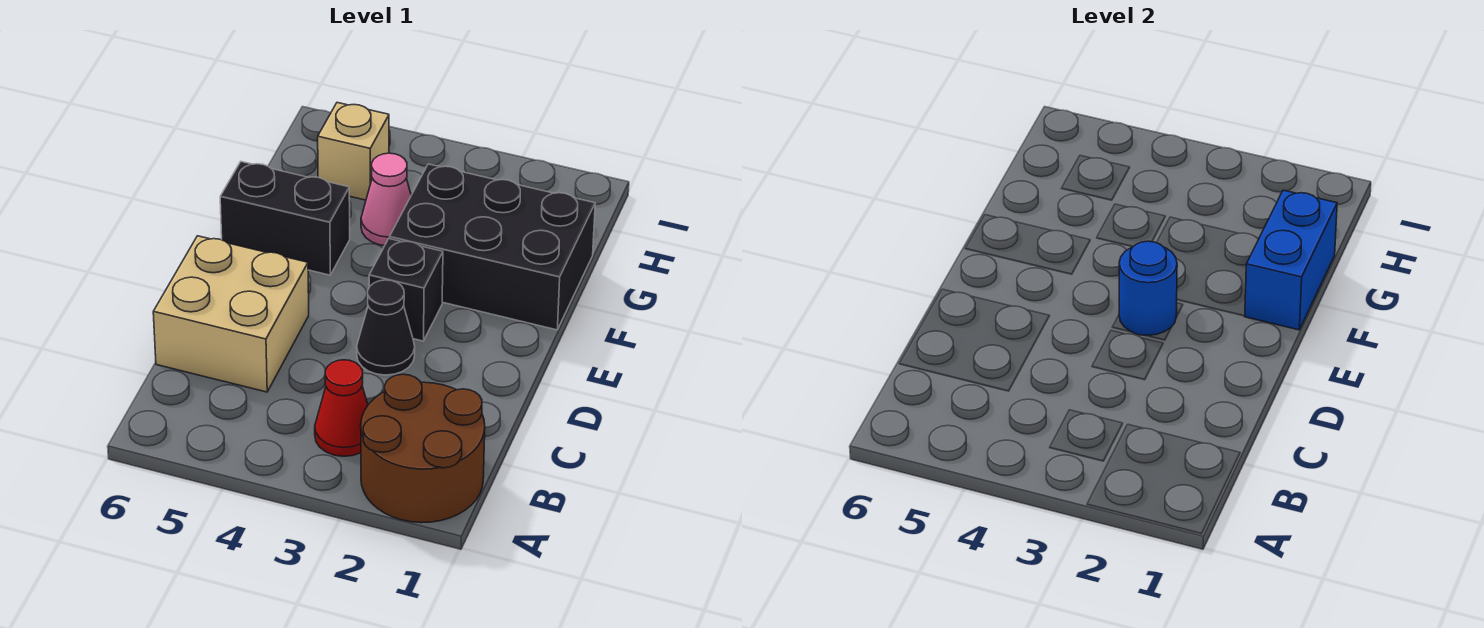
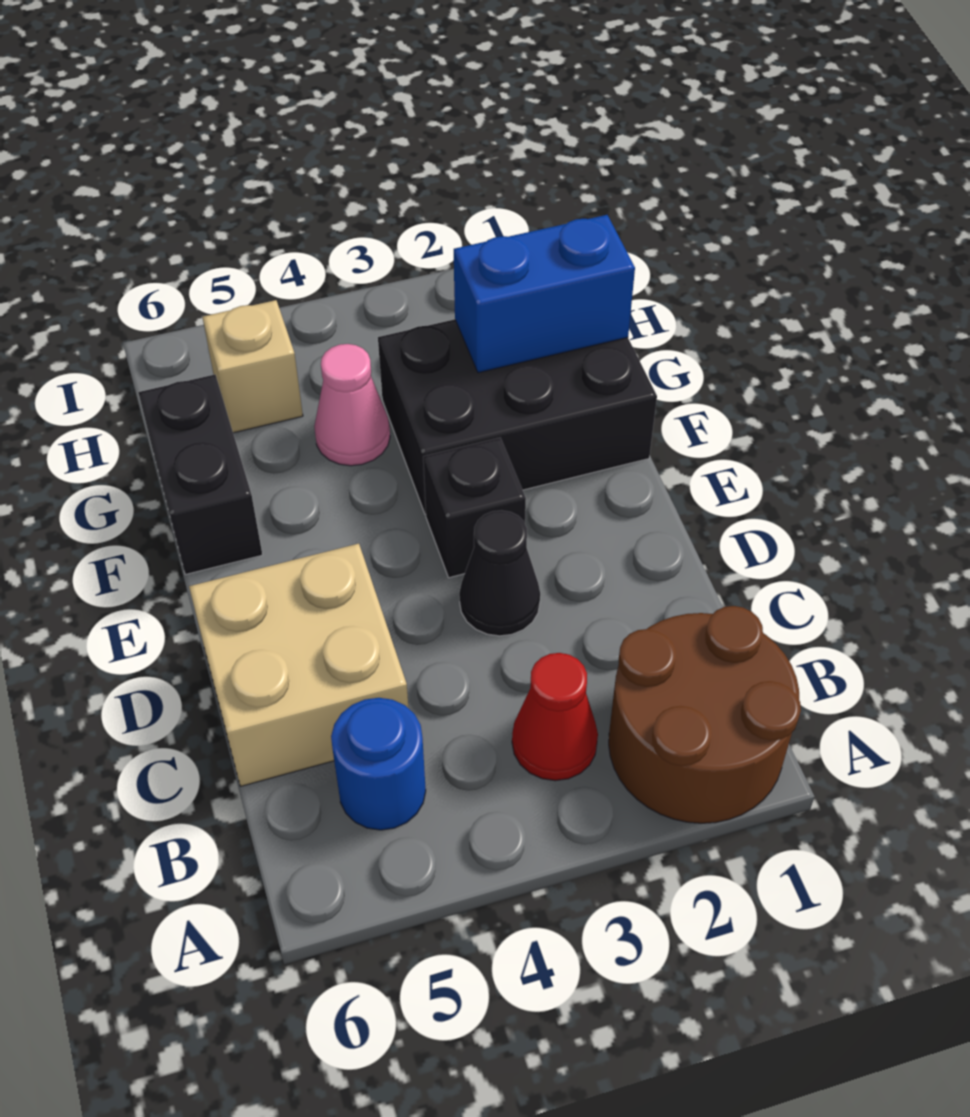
blue 1x1 round brick [1119,241,1177,335] -> blue 1x1 round brick moved to [331,698,426,830]
blue 1x2 brick [1245,190,1337,330] -> blue 1x2 brick turned to [454,215,635,373]
black 1x2 brick [220,162,350,275] -> black 1x2 brick turned to [138,375,262,575]

